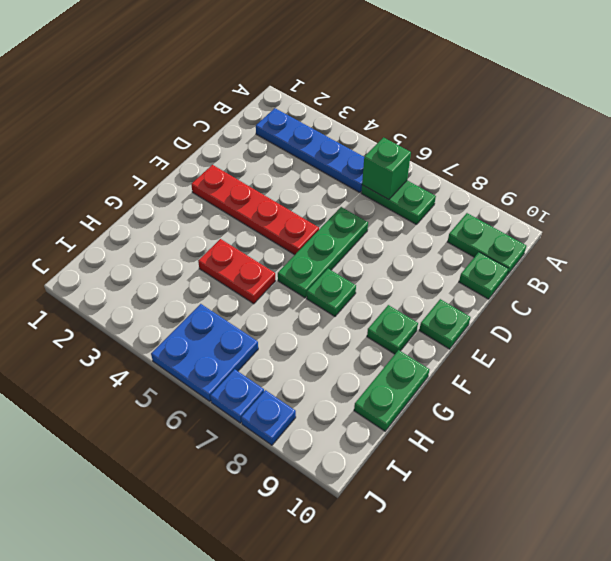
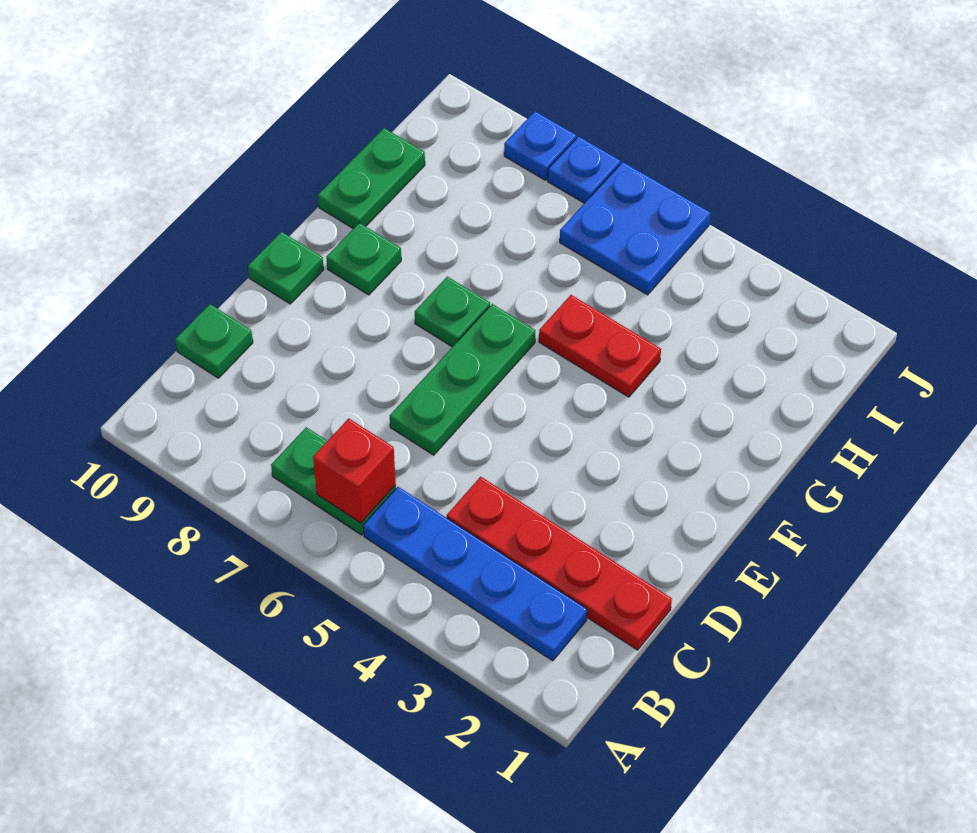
green 1x1 brick [362,138,411,200] -> red 1x1 brick [313,418,396,523]
green 1x2 plate [448,213,526,275] -> none
red 1x4 plate [191,165,319,255] -> red 1x4 plate moved to [447,477,672,650]

